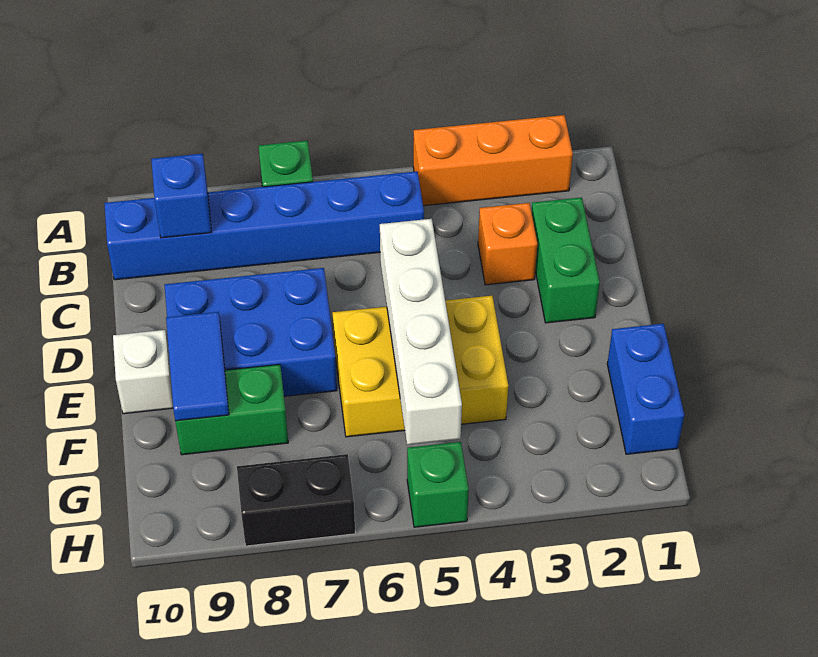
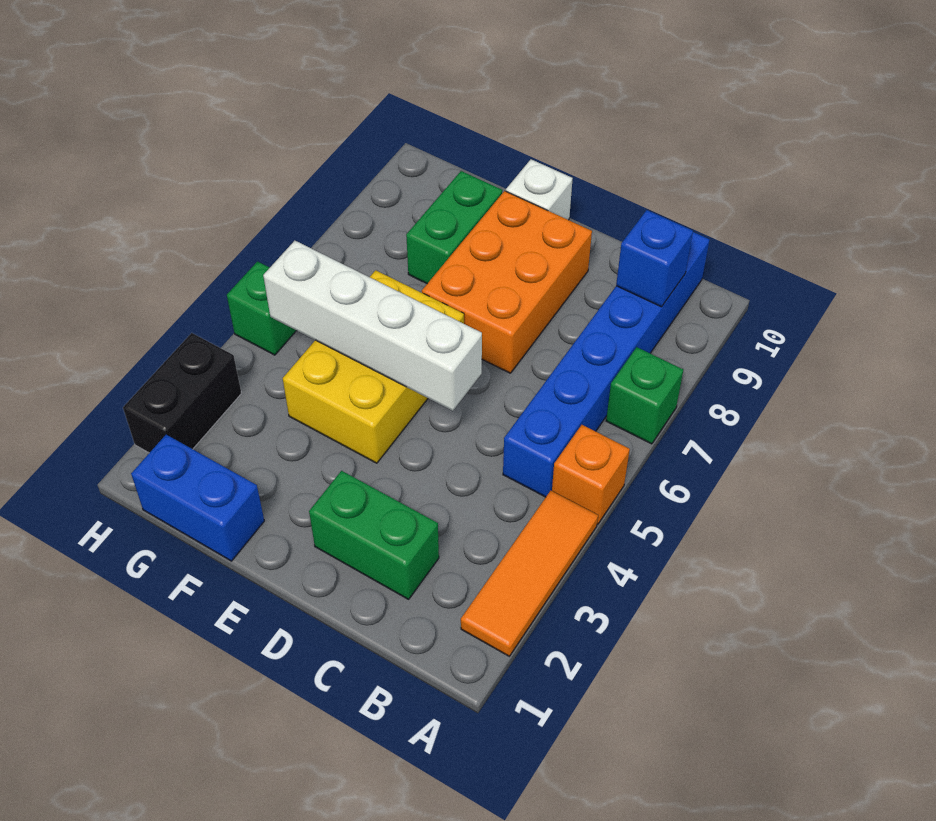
orange 1x3 brick [413,115,573,206] -> orange 1x3 tile [461,491,598,656]
orange 1x1 brick [478,203,537,285] -> orange 1x1 brick moved to [552,425,630,524]
blue 2x3 brick [165,268,337,396] -> orange 2x3 brick [422,191,592,373]
blue 1x2 tile [166,312,229,421] -> none
black 1x2 brick [237,454,355,546] -> black 1x2 brick moved to [123,333,242,453]

